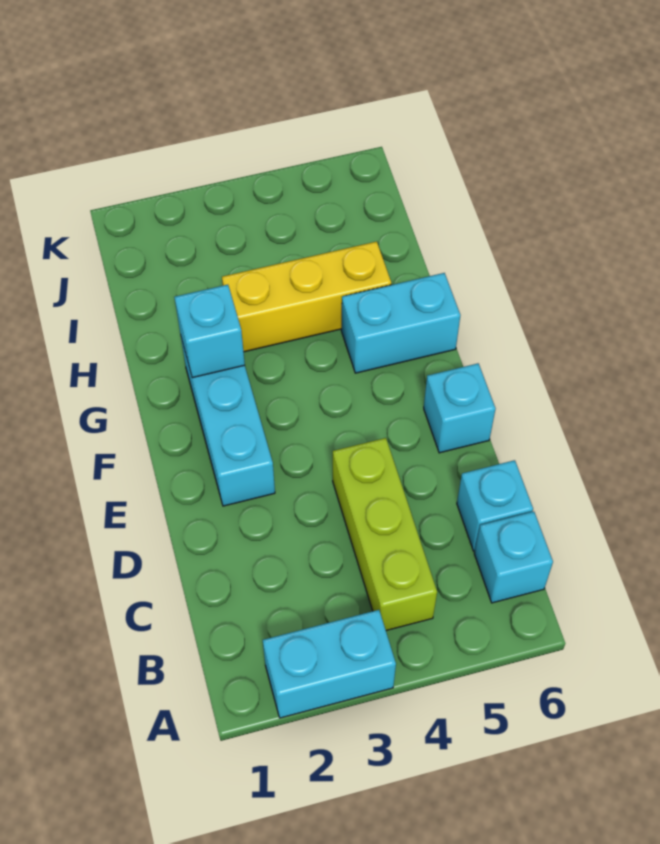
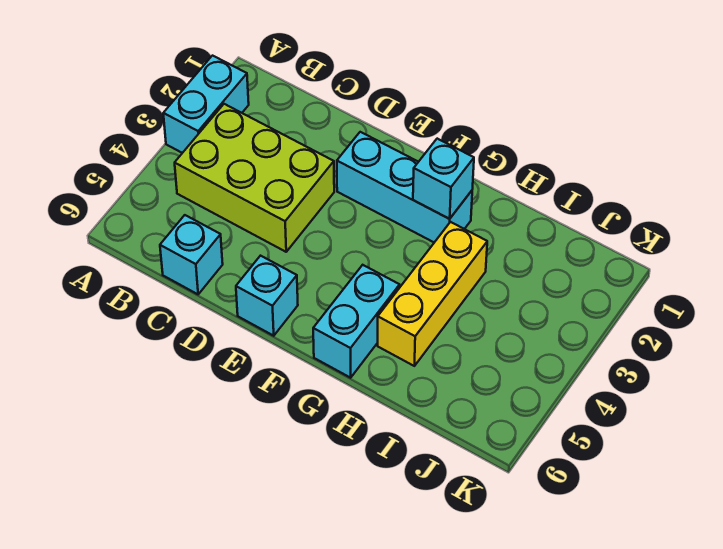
lime 1x3 brick [333,438,437,631] -> lime 2x3 brick [175,104,334,252]
cyan 1x1 brick [474,512,553,603] -> none

